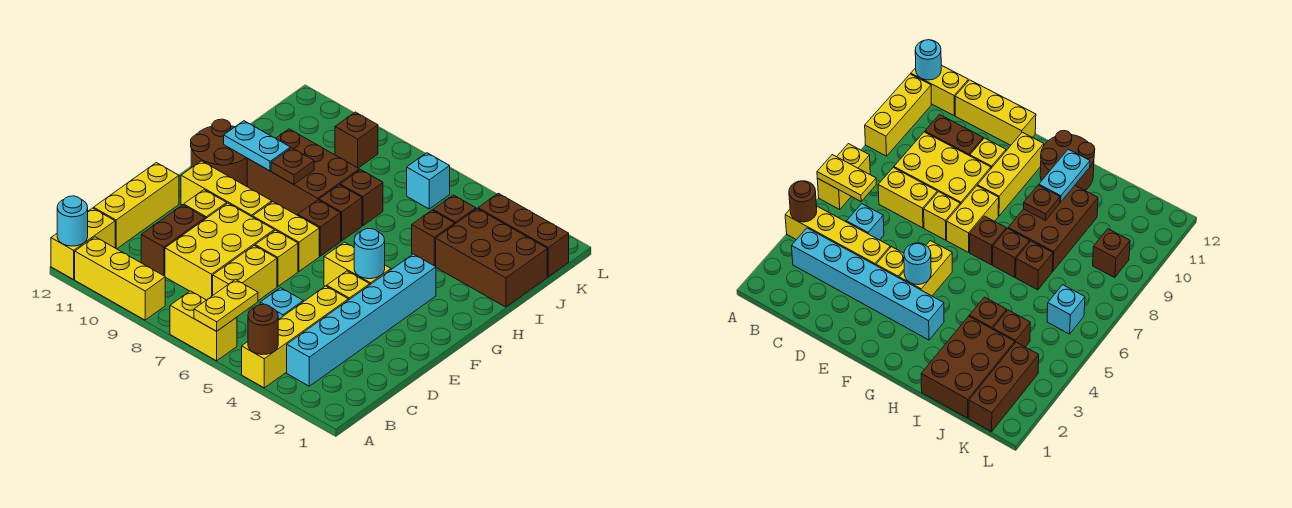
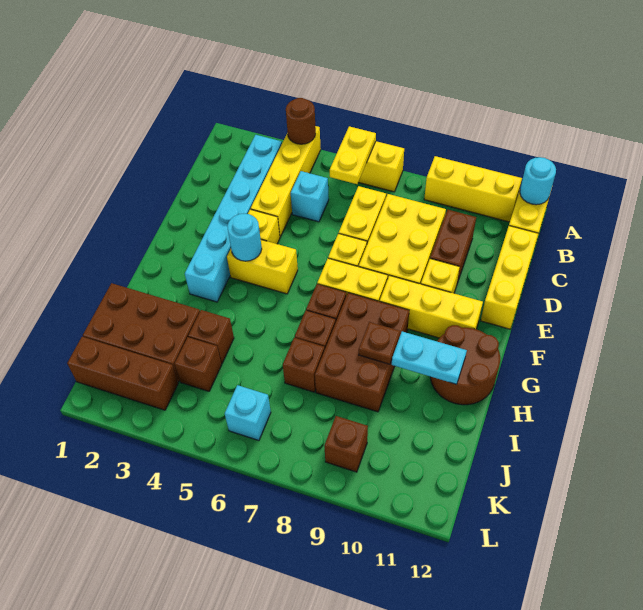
brown 2x3 brick [247,129,359,215] -> brown 2x3 brick turned to [315,293,409,412]

